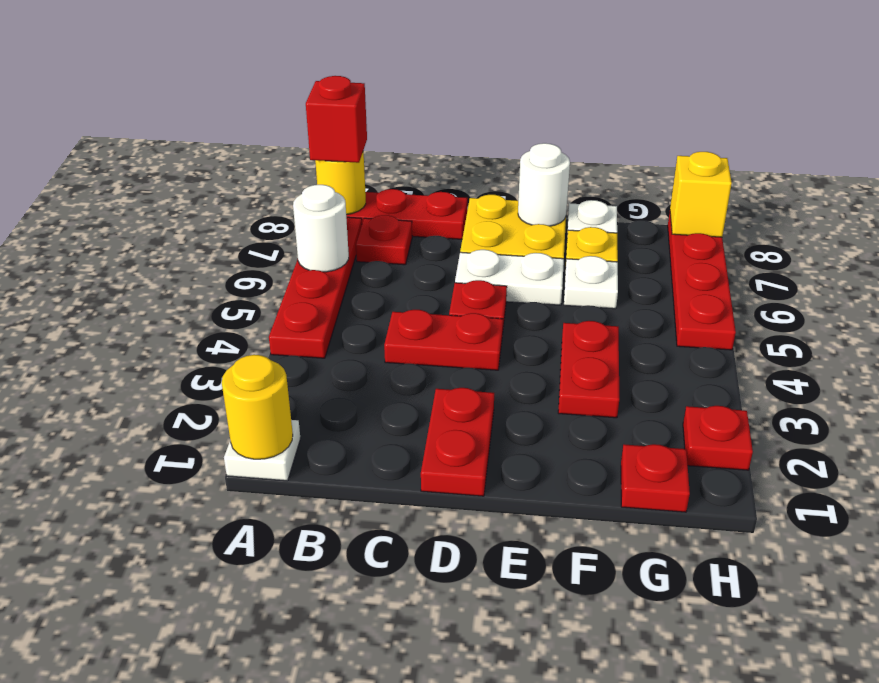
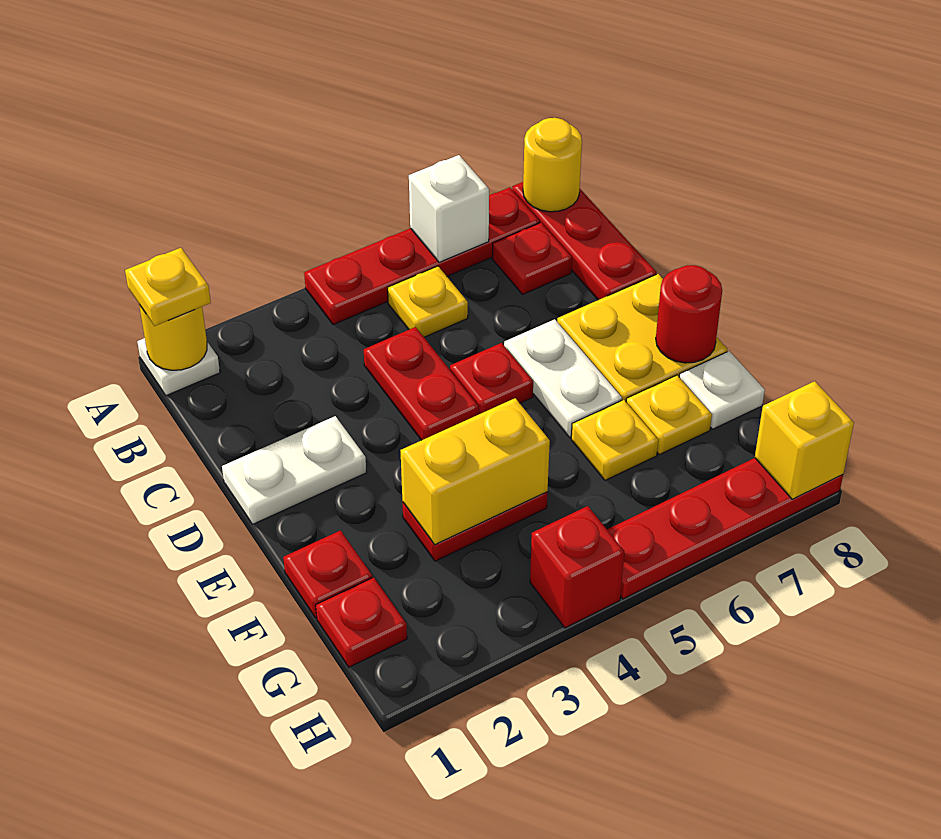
none -> yellow 1x1 plate [125,248,211,326]
white 1x1 round brick [293,185,349,272] -> white 1x1 brick [409,155,489,262]
red 1x1 brick [306,76,367,163] -> red 1x1 brick moved to [530,506,624,628]
none -> yellow 1x1 plate [388,266,468,337]
red 1x2 plate [421,388,494,496] -> white 1x2 plate [222,416,366,524]
white 1x1 round brick [518,143,570,226] -> red 1x1 round brick [656,265,722,363]
none -> yellow 1x2 brick [400,398,550,545]
white 1x1 plate [564,256,618,309] -> yellow 1x1 plate [571,400,658,480]
red 1x1 plate [683,406,753,470] -> red 1x1 plate moved to [283,531,372,618]

